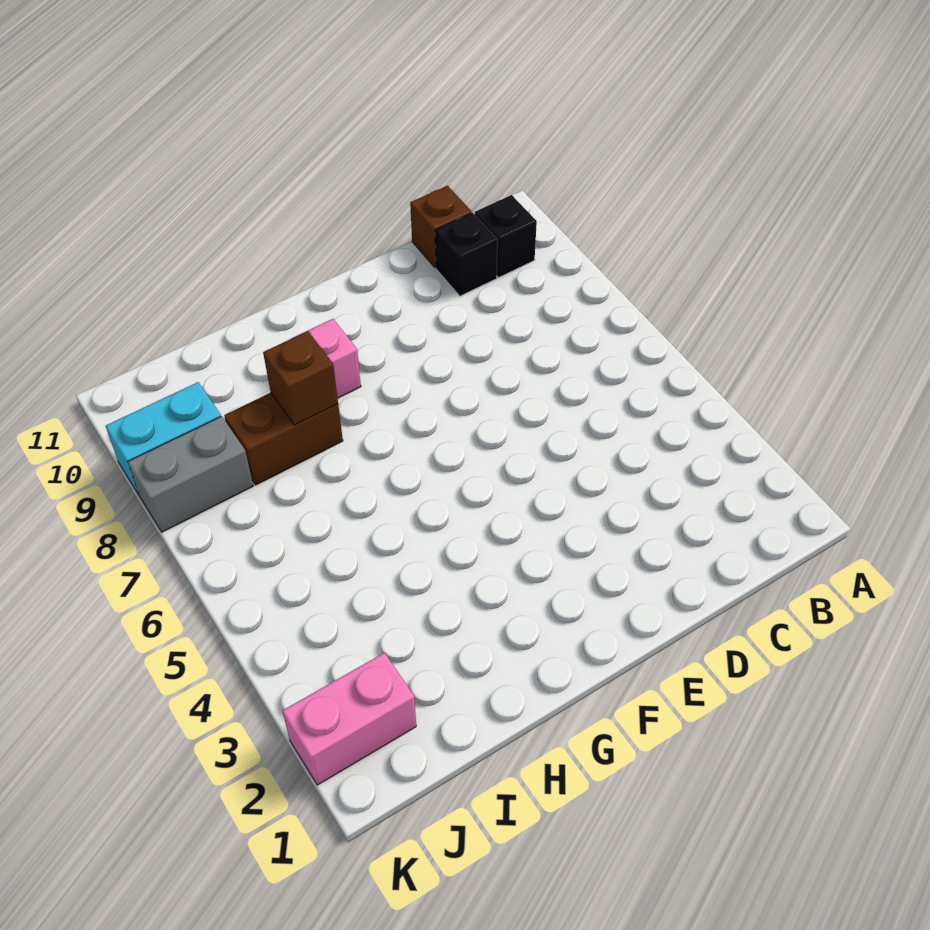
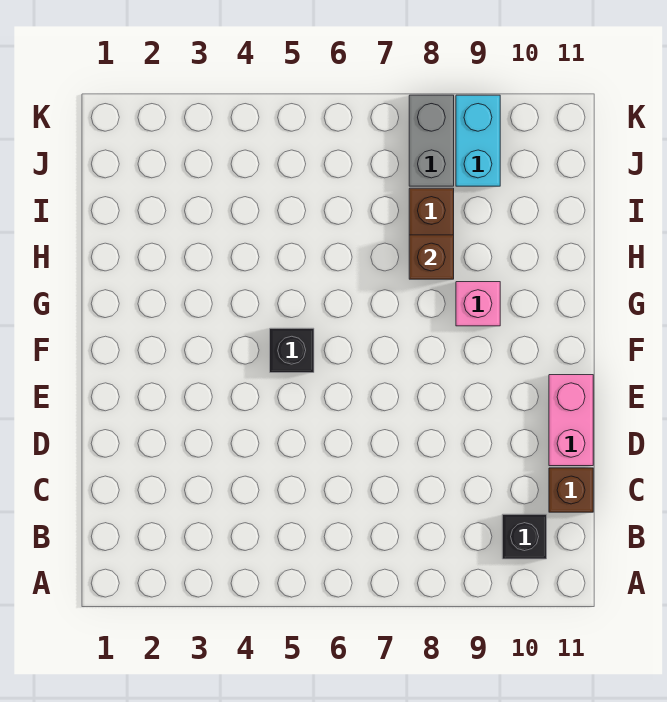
black 1x1 brick [435,213,498,296] -> black 1x1 brick moved to [270,328,314,373]
pink 1x2 brick [283,653,416,785] -> pink 1x2 brick moved to [549,375,593,466]

